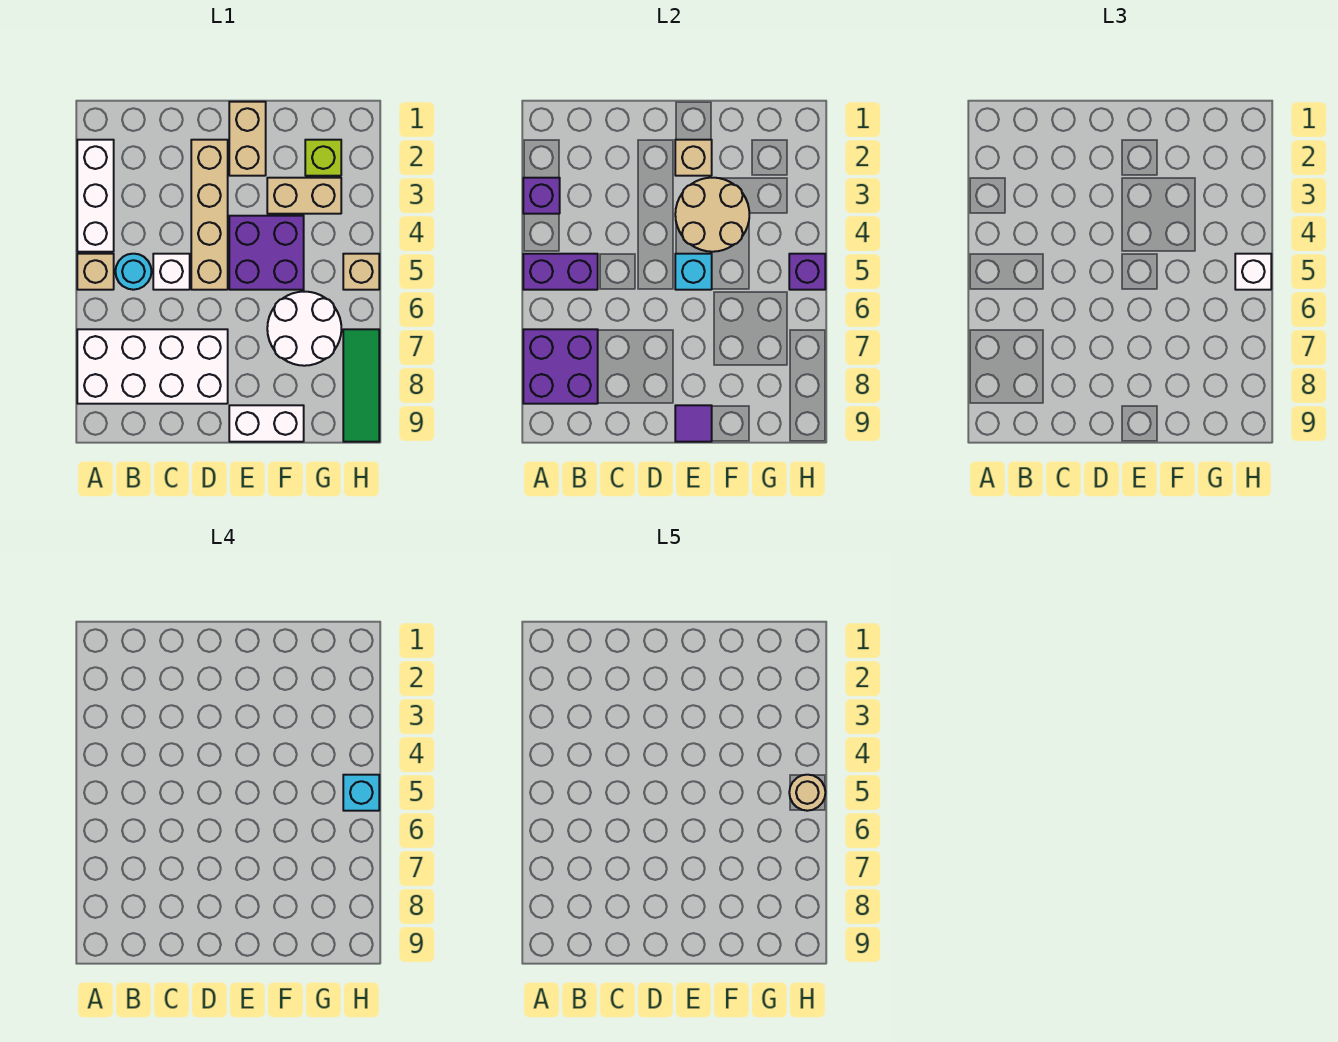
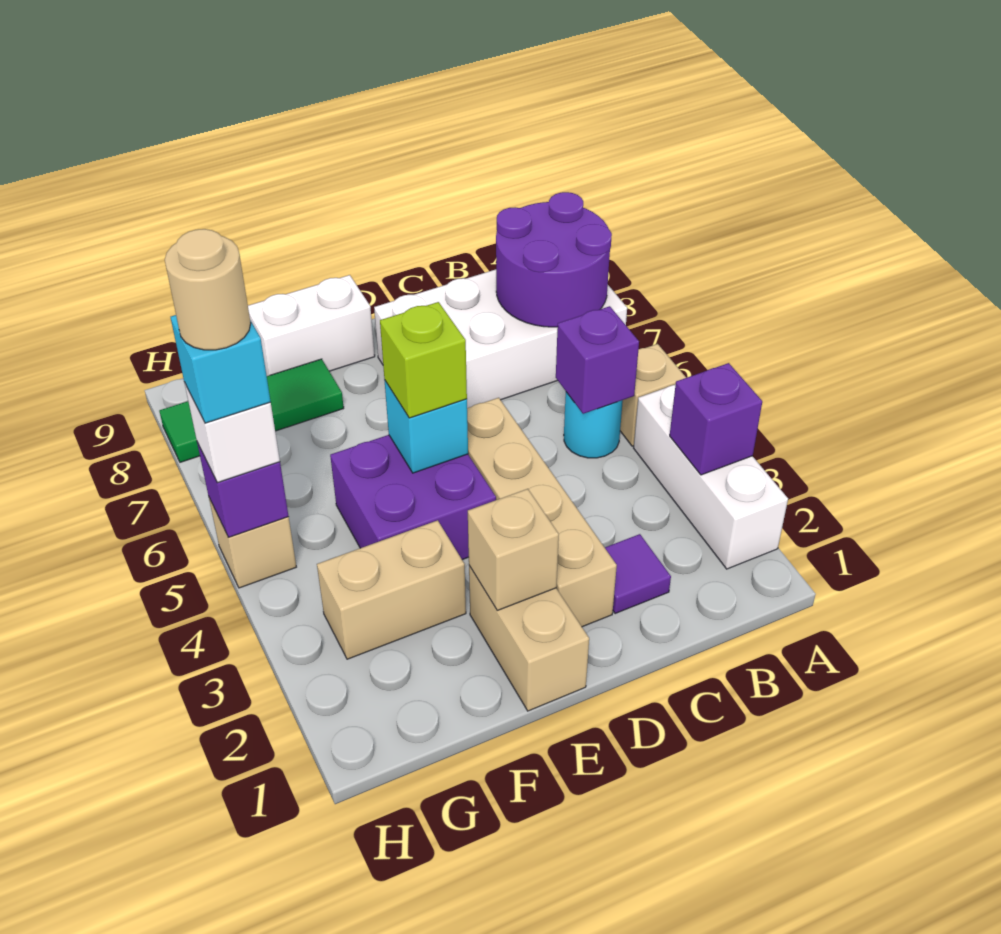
purple 1x2 brick [523,254,598,290] -> purple 1x1 brick [556,306,639,414]
purple 2x2 brick [523,329,598,404] -> purple 2x2 round brick [496,192,612,327]
white 1x1 brick [153,254,190,290] -> none
tan 2x2 round brick [675,178,749,252] -> none
purple 1x1 tile [675,405,712,442] -> purple 1x1 tile moved to [605,534,671,614]
white 2x2 round brick [267,292,341,366] -> none
lime 1x1 brick [305,140,341,176] -> lime 1x1 brick moved to [380,302,467,418]
green 1x3 tile [343,329,379,442] -> green 1x3 tile turned to [160,359,344,462]

